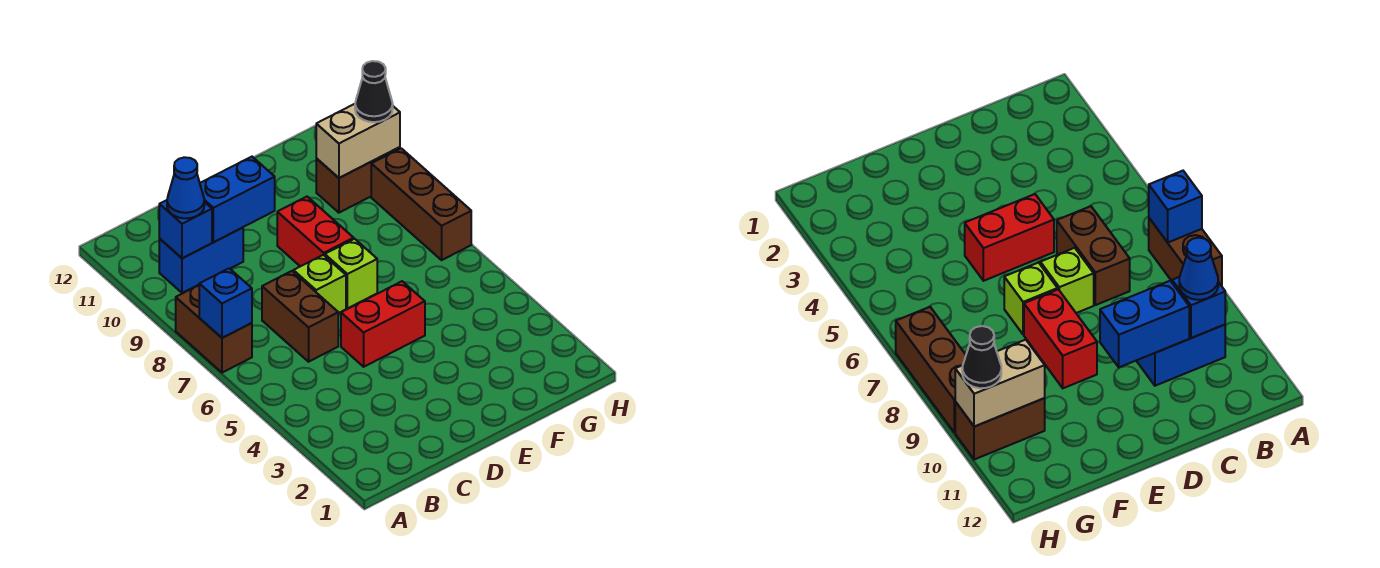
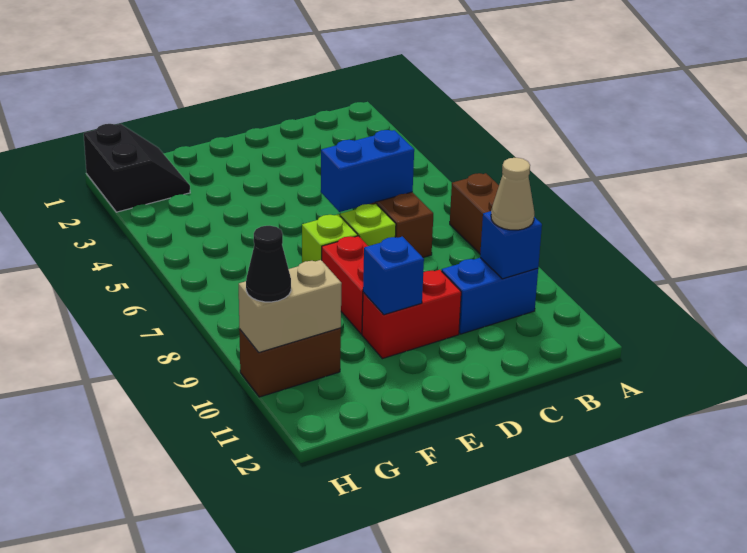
blue 1x1 brick [199,268,252,338] -> blue 1x1 brick moved to [363,237,424,315]
blue 1x1 cone [167,157,204,218] -> tan 1x1 cone [491,158,534,230]
blue 1x2 brick [200,157,275,242] -> blue 1x2 brick moved to [321,130,414,212]
red 1x2 brick [341,281,425,367] -> red 1x2 brick moved to [362,270,461,359]
none -> black 2x2 slope [84,124,190,212]
brown 1x3 brick [371,148,471,260] -> none

